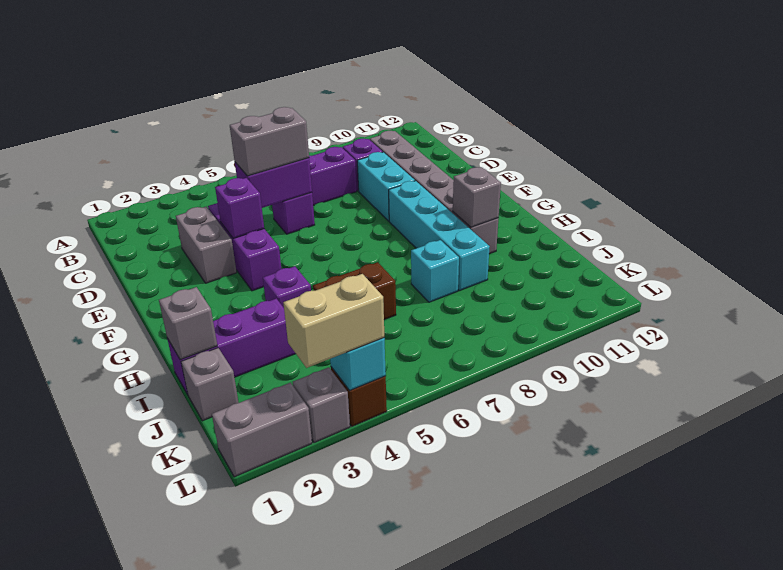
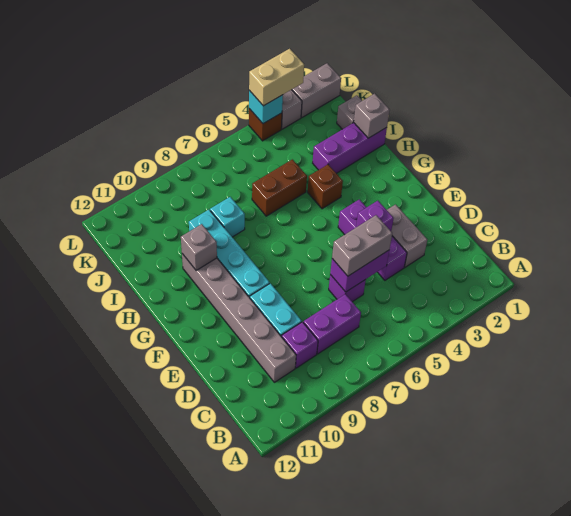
purple 1x1 brick [263,266,311,307] -> brown 1x1 brick [308,165,343,209]

